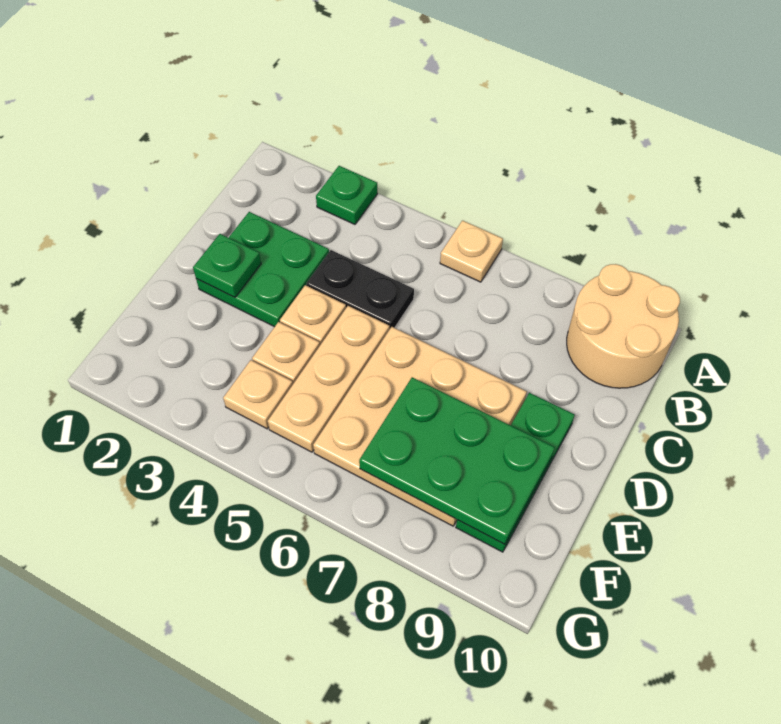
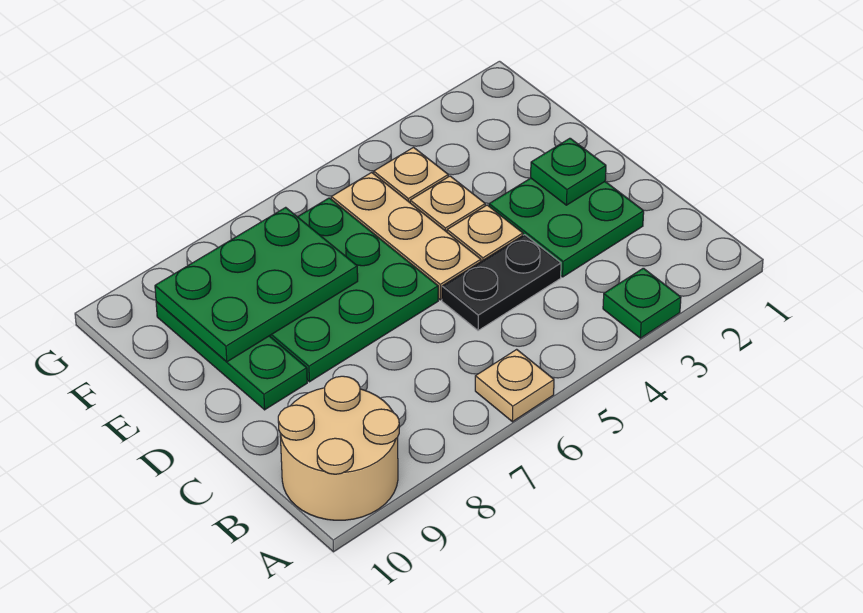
tan 3x3 plate [313,327,527,526] -> green 3x3 plate [270,198,438,382]

